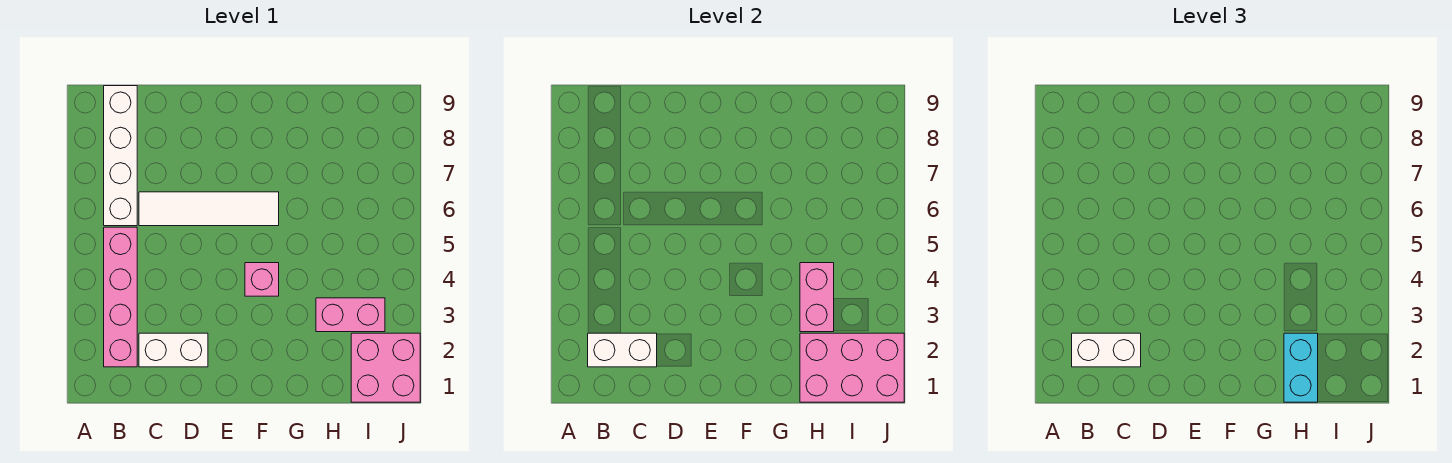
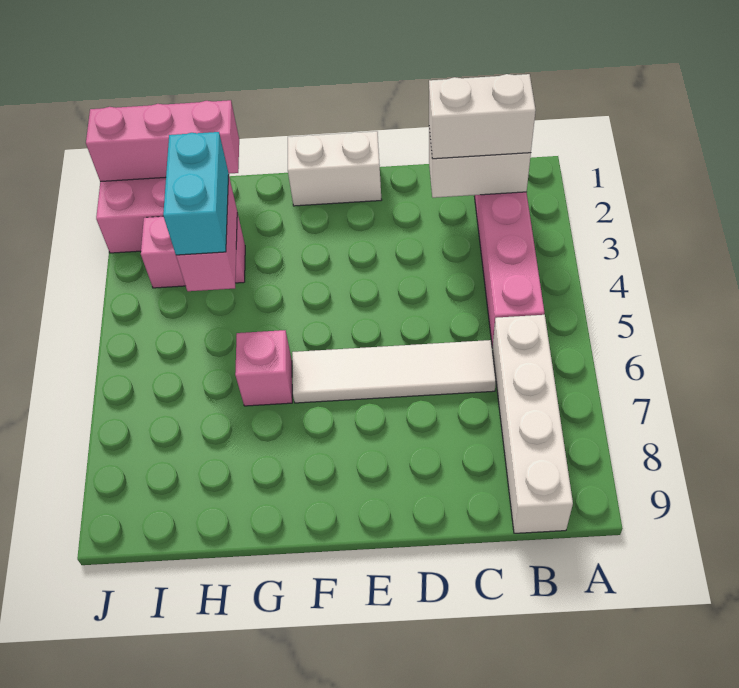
white 1x2 brick [139,333,208,367] -> white 1x2 brick moved to [288,131,382,206]
pink 1x1 brick [245,263,279,296] -> pink 1x1 brick moved to [235,330,292,406]
pink 2x3 brick [800,333,904,402] -> pink 1x3 brick [86,100,239,182]
cyan 1x2 brick [1284,333,1318,402] -> cyan 1x2 brick moved to [163,132,229,255]

